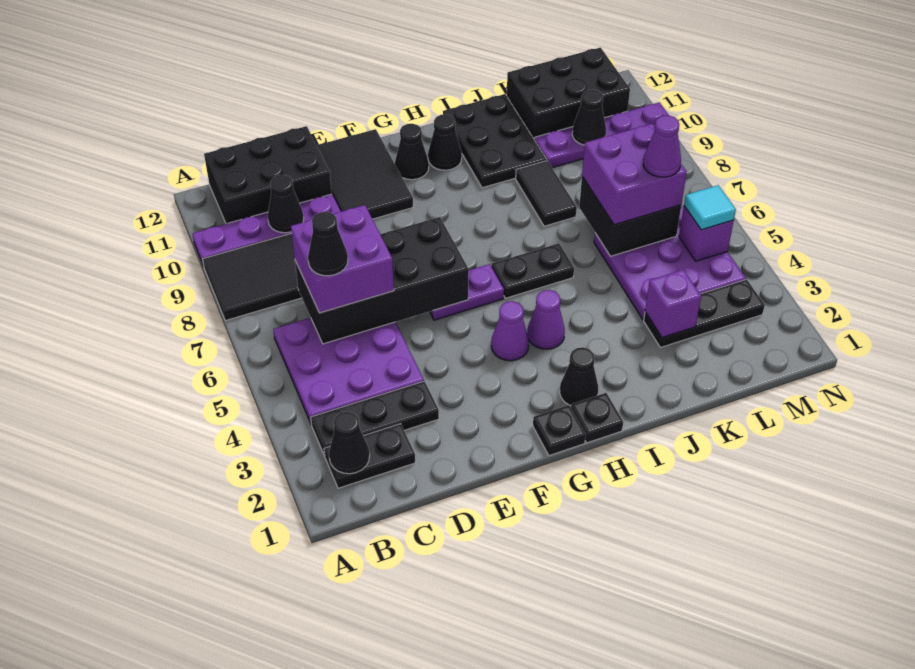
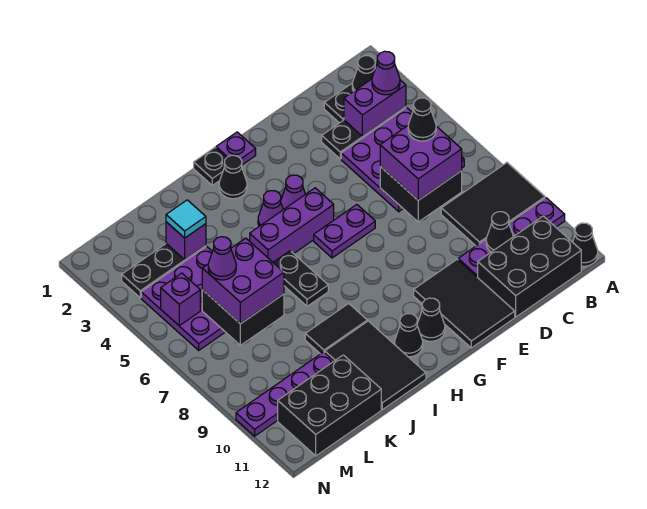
none -> purple 1x2 brick [344,79,406,136]
none -> purple 1x1 cone [372,51,400,95]
black 2x4 brick [295,217,469,344] -> black 2x2 brick [380,167,462,222]
black 1x1 plate [533,405,586,456] -> purple 1x1 plate [216,132,256,165]
none -> purple 1x3 brick [250,188,334,262]
black 1x2 plate [491,243,574,298] -> black 1x2 plate turned to [273,251,328,306]
black 2x3 plate [443,94,547,188] -> black 2x3 tile [325,321,426,410]
black 1x2 tile [516,161,577,226] -> black 1x2 tile turned to [305,303,367,354]
black 1x1 cone [572,90,606,145] -> black 1x1 cone moved to [573,223,598,266]
cyan 1x1 tile [684,185,736,230] -> cyan 1x1 tile moved to [166,200,206,238]

